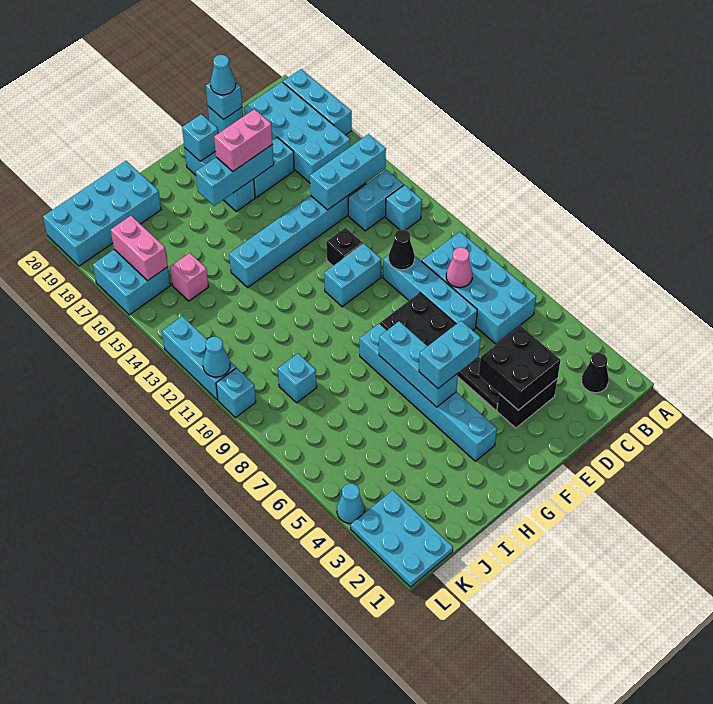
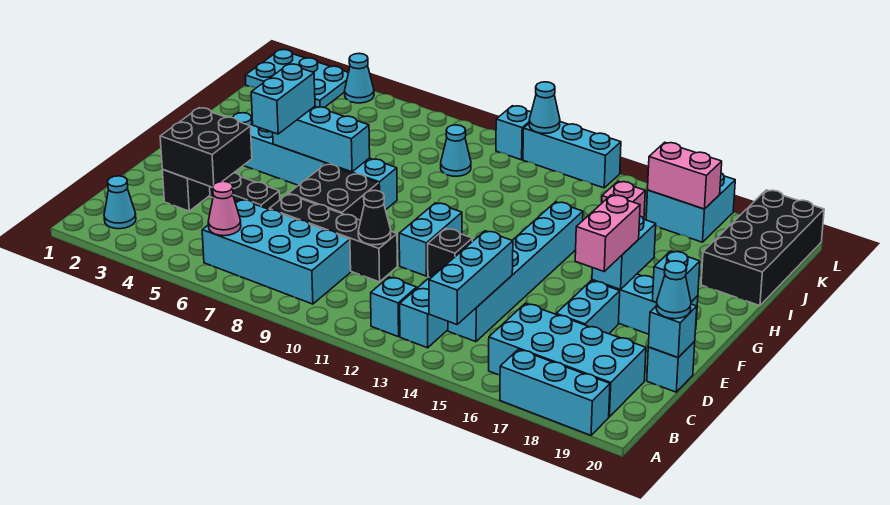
black 1x1 cone [582,353,609,393] -> cyan 1x1 cone [104,176,136,229]
pink 1x1 cone [446,247,473,288] -> pink 1x1 cone moved to [208,181,241,236]
cyan 1x4 brick [383,255,477,330] -> black 1x4 brick [269,194,397,282]
cyan 1x3 brick [196,145,274,206] -> cyan 1x2 brick [592,216,656,289]
cyan 2x4 brick [43,161,161,266] -> black 2x4 brick [701,190,824,306]
cyan 1x1 brick [278,354,317,403] -> cyan 1x1 cone [441,125,471,176]

